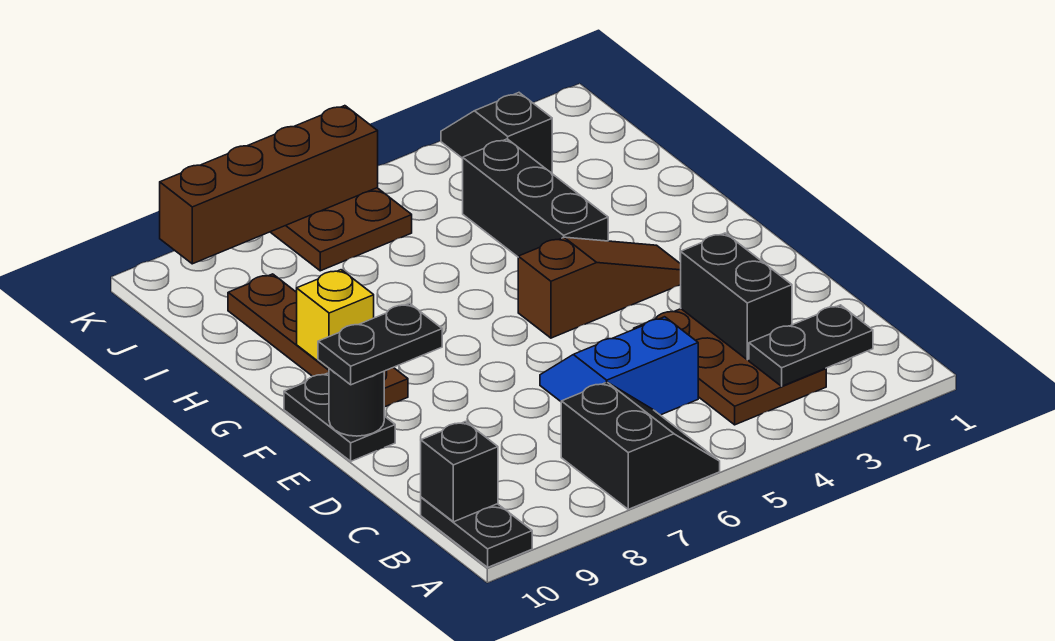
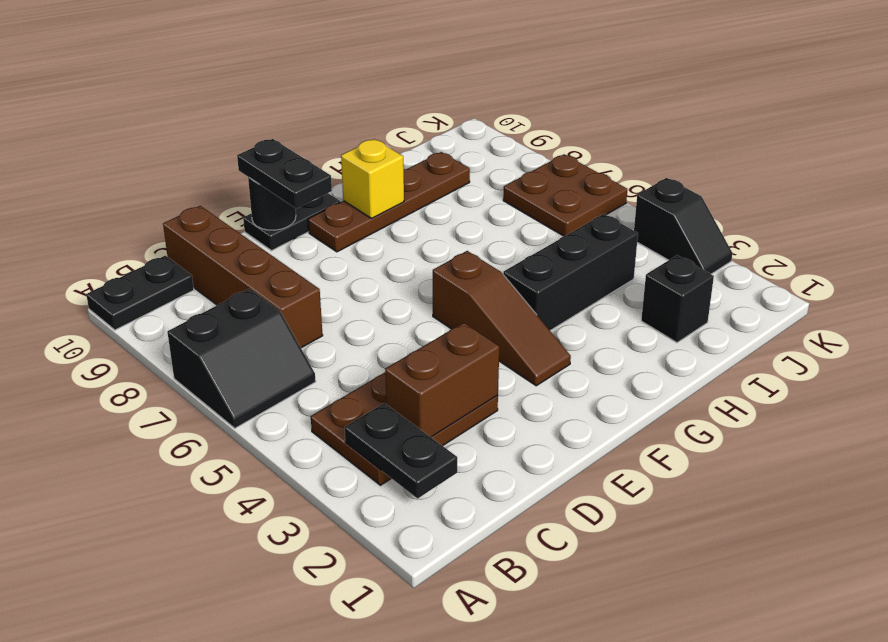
black 1x1 brick [421,422,498,522] -> black 1x1 brick moved to [641,255,714,343]
black 1x2 brick [681,233,792,360] -> brown 1x2 brick [385,323,499,437]
blue 2x2 slope [540,317,698,415] -> none
black 1x2 slope [441,93,552,173] -> black 1x2 slope turned to [634,178,732,274]
brown 1x4 brick [160,106,378,264] -> brown 1x4 brick moved to [163,206,323,348]

